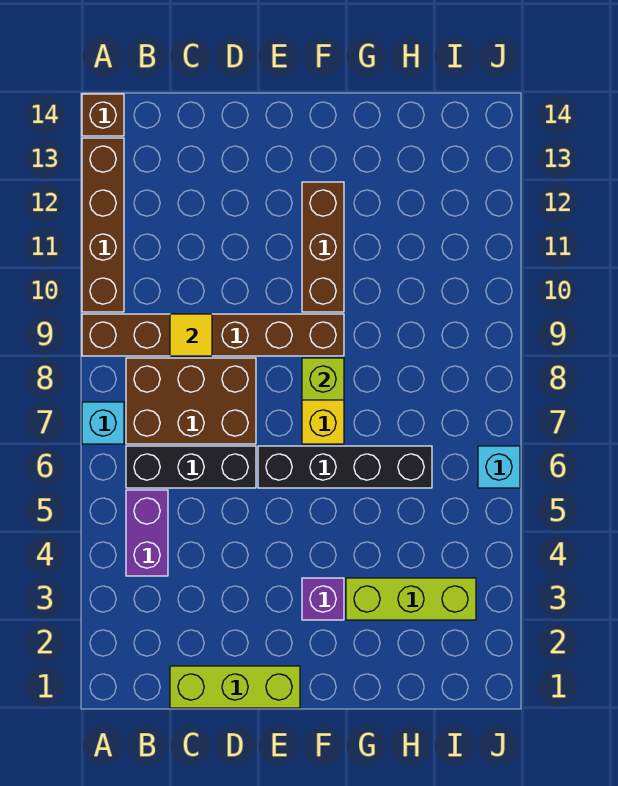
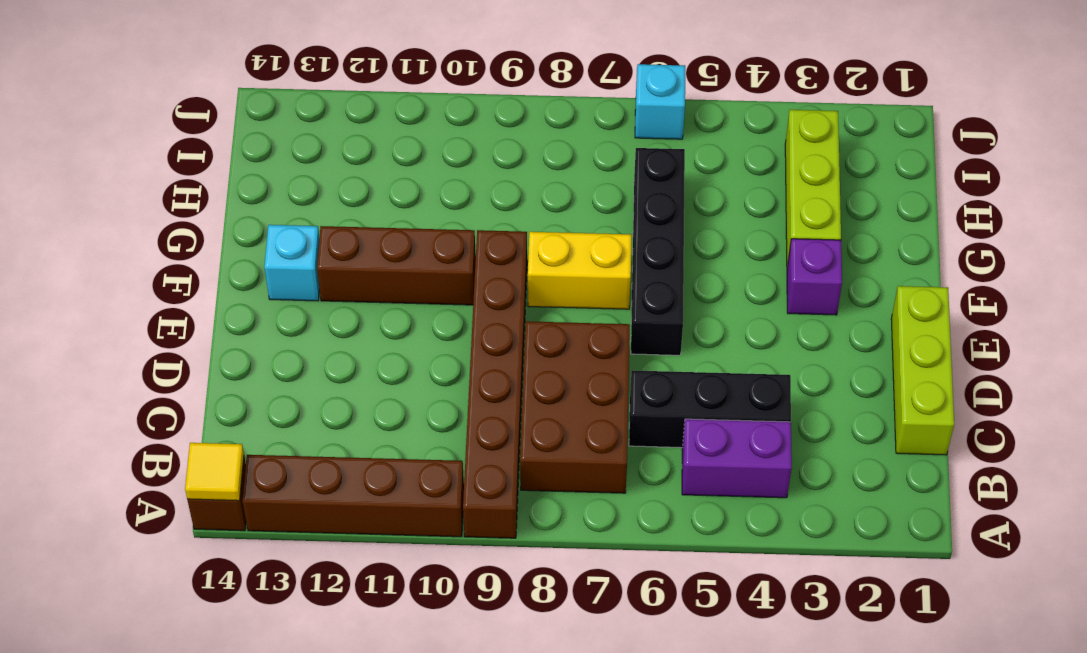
cyan 1x1 brick [82,402,124,444] -> cyan 1x1 brick moved to [264,225,319,301]
black 1x3 brick [126,446,256,488] -> black 1x3 brick turned to [629,370,791,448]
yellow 1x1 tile [170,314,212,356] -> yellow 1x1 tile moved to [185,443,244,501]
lime 1x1 brick [302,358,344,400] -> none

